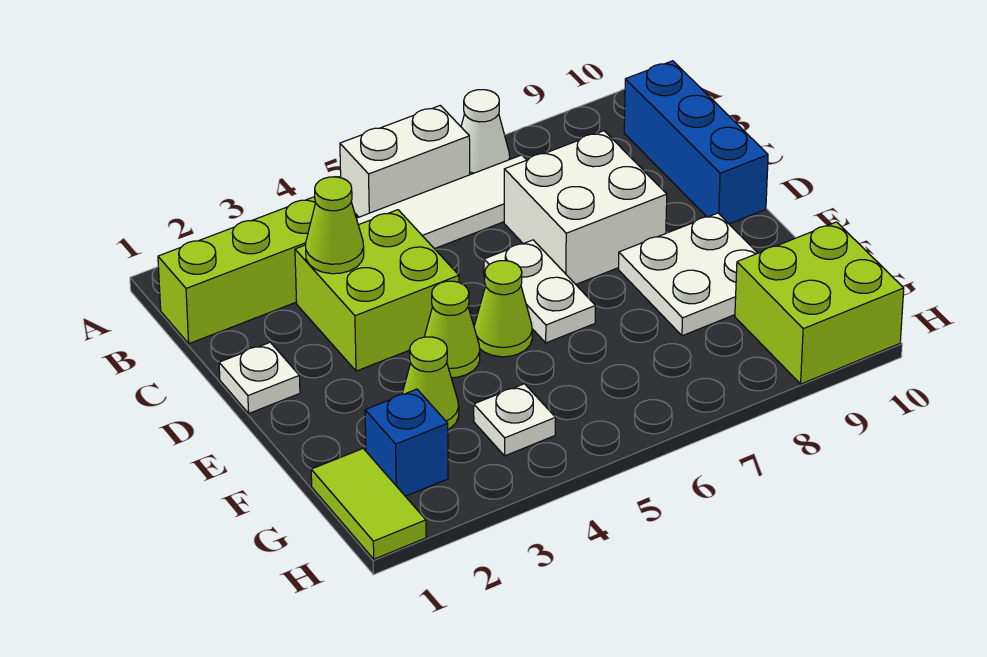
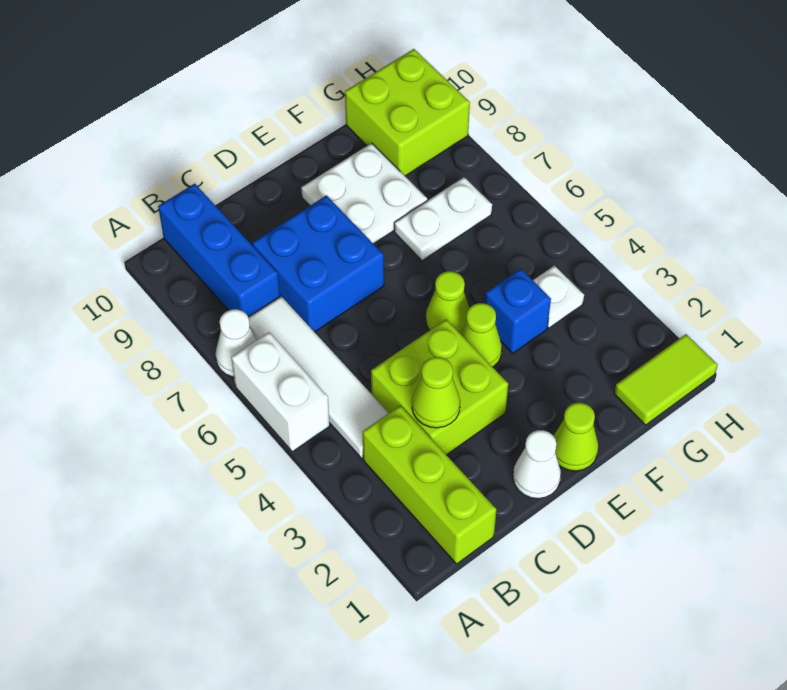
blue 1x3 brick [624,61,768,224] -> blue 1x3 brick turned to [158,184,280,317]
white 2x2 brick [504,131,667,284] -> blue 2x2 brick [252,196,384,332]
white 1x1 plate [219,342,300,413] -> white 1x1 cone [513,430,561,499]
white 1x2 plate [484,240,596,343] -> white 1x2 plate moved to [394,177,492,261]
lime 1x1 cone [402,337,459,429] -> lime 1x1 cone moved to [554,403,598,471]
blue 1x1 brick [365,389,448,496] -> blue 1x1 brick moved to [485,269,551,353]

